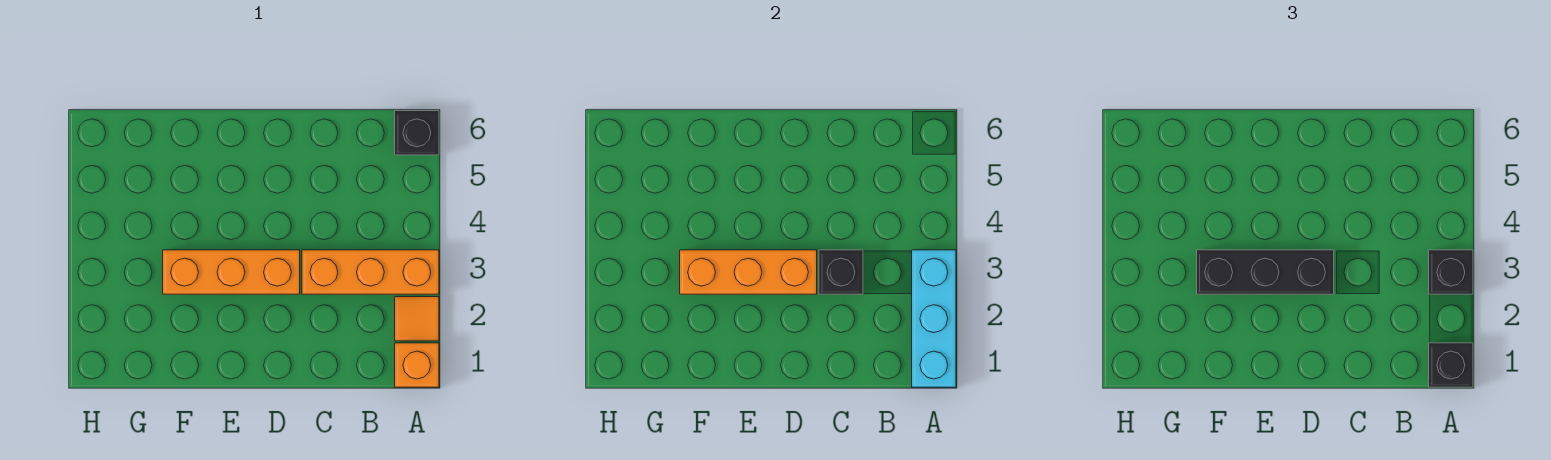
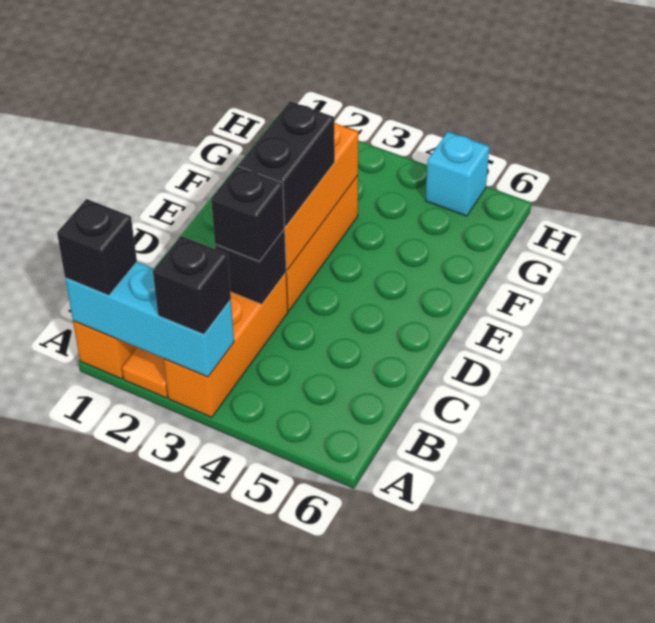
black 1x1 brick [395,111,439,155] -> black 1x1 brick moved to [211,166,285,261]
black 1x3 brick [1197,250,1334,294] -> black 1x2 brick [239,101,335,227]
none -> cyan 1x1 brick [426,132,489,216]

